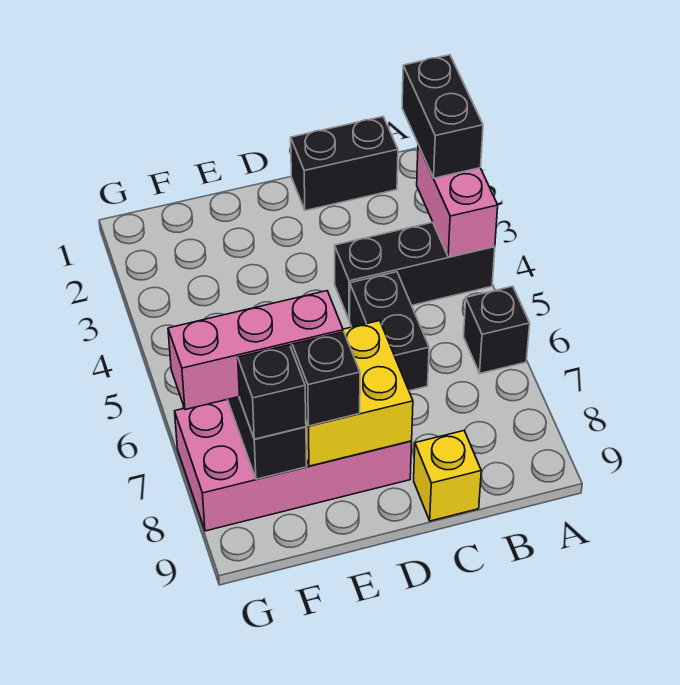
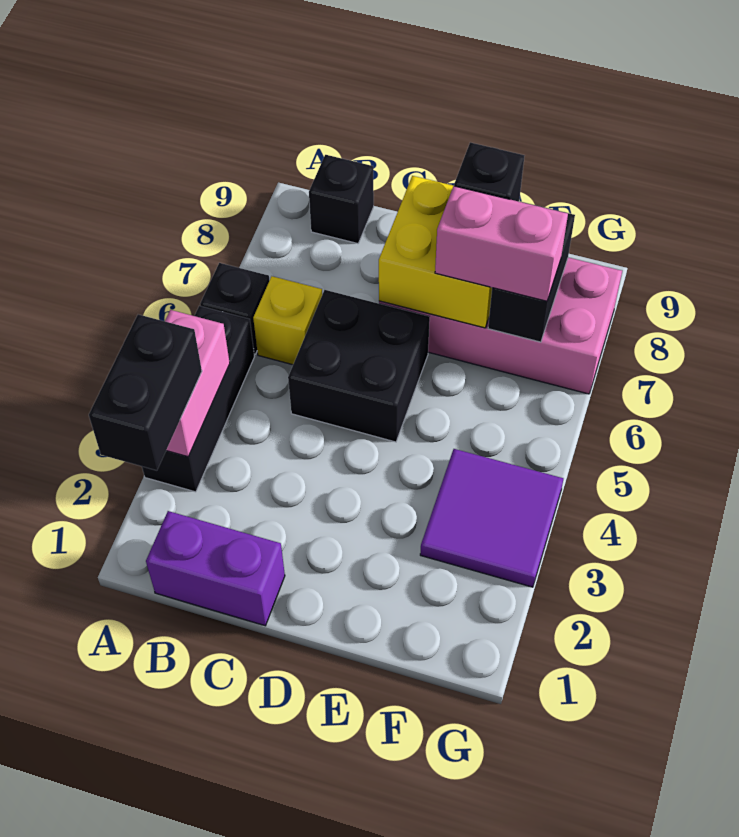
black 1x3 brick [335,222,495,320] -> black 1x3 brick turned to [142,306,254,492]
black 1x2 brick [291,117,398,211] -> purple 1x2 brick [146,511,285,626]
black 1x2 brick [350,272,429,391] -> black 2x2 brick [288,290,430,442]
yellow 1x1 brick [414,431,481,521] -> yellow 1x1 brick moved to [253,276,322,365]
pink 1x3 brick [168,291,343,410] -> pink 1x2 brick [435,186,568,301]
none -> purple 2x2 tile [420,449,563,587]
black 1x1 brick [238,345,306,439] -> black 1x1 brick moved to [309,155,374,244]

